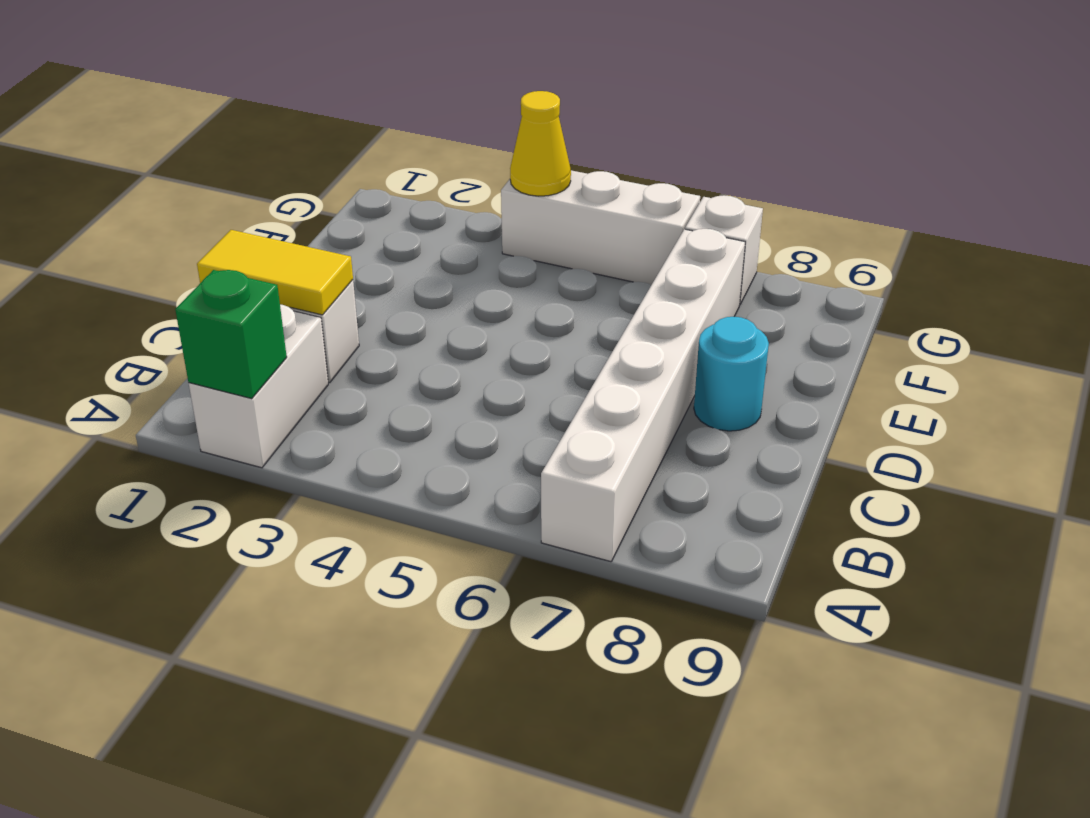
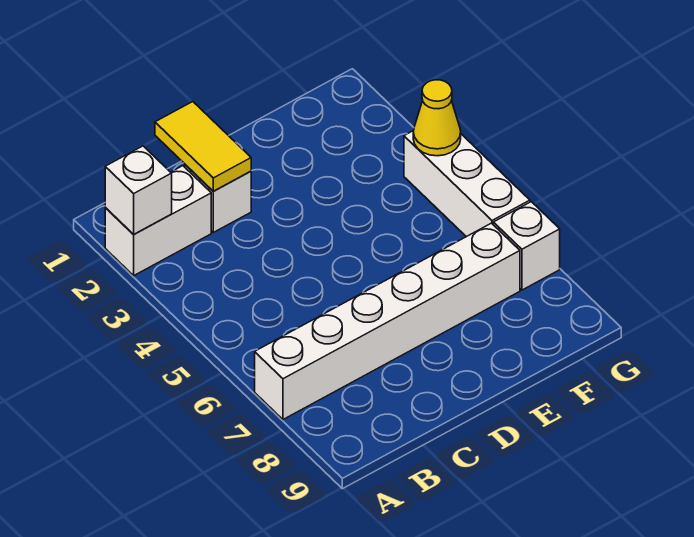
green 1x1 brick [175,270,287,399] -> white 1x1 brick [105,146,172,234]
cyan 1x1 round brick [694,317,769,431] -> none

